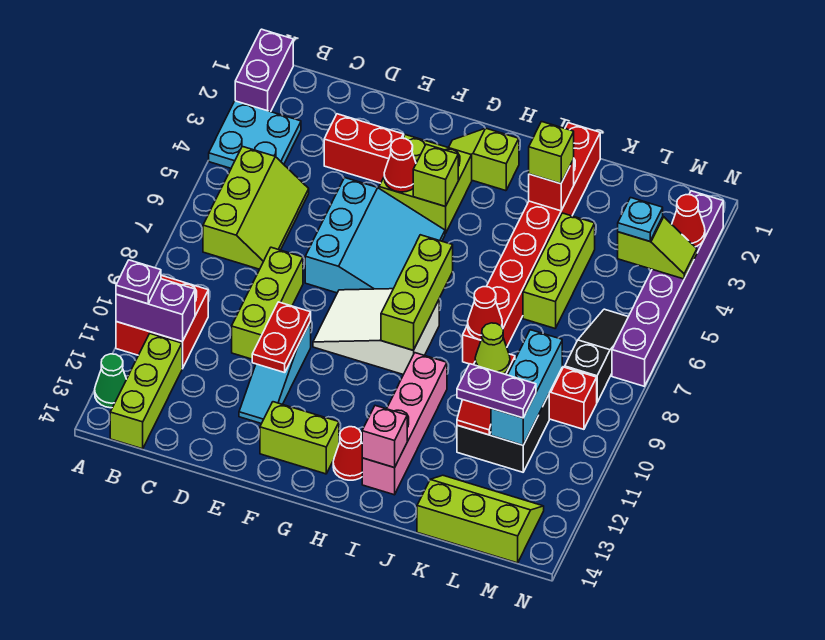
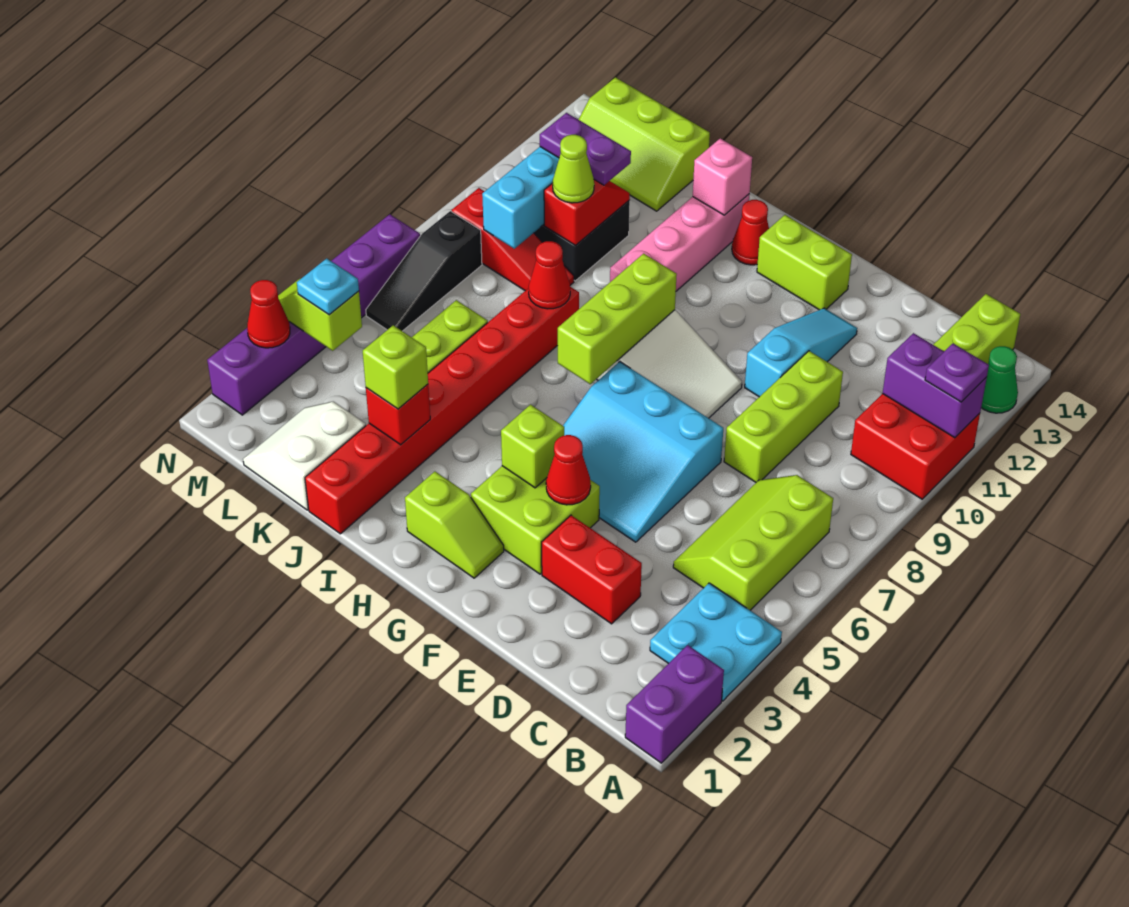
cyan 3x3 slope [305,178,445,293] -> cyan 3x3 slope turned to [563,362,723,542]
red 1x2 plate [252,302,311,373] -> none
none -> white 2x2 slope [243,401,366,510]

